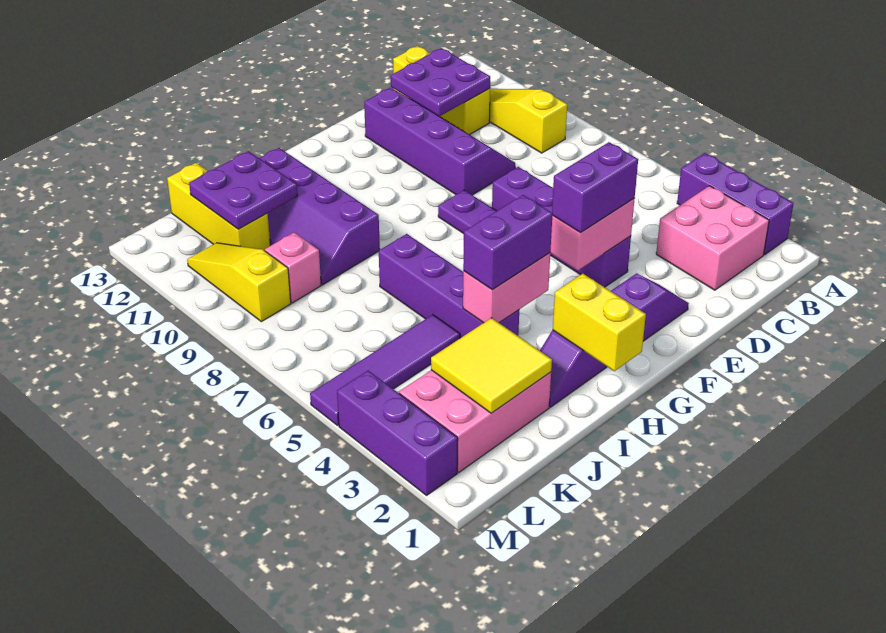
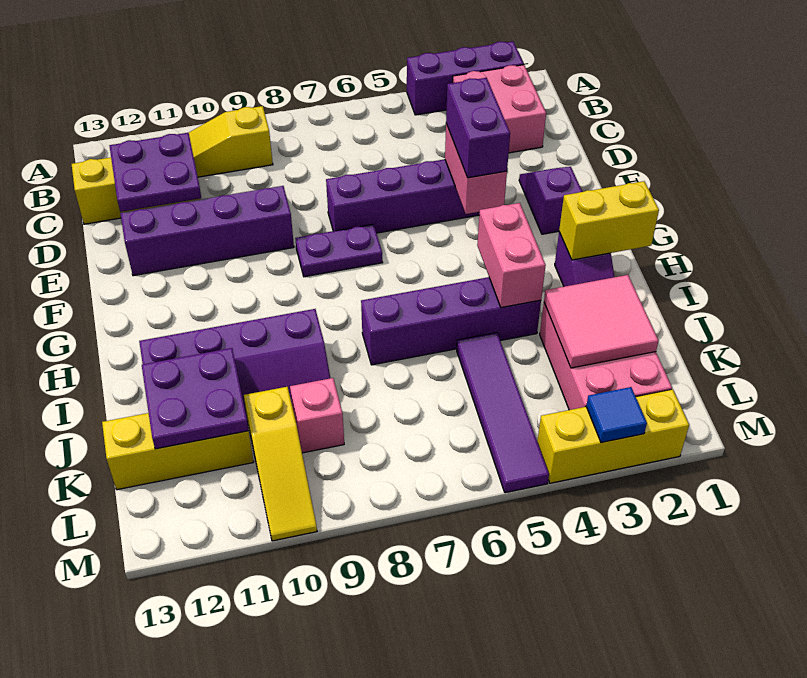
purple 1x2 brick [463,195,553,290] -> none
yellow 2x2 tile [431,318,552,413] -> pink 2x2 tile [544,275,659,368]
yellow 1x3 slope [187,243,291,322] -> yellow 1x3 slope turned to [244,387,317,541]
purple 1x3 brick [337,371,458,495] -> yellow 1x3 brick [537,389,689,483]
none -> blue 1x1 tile [586,387,647,443]

